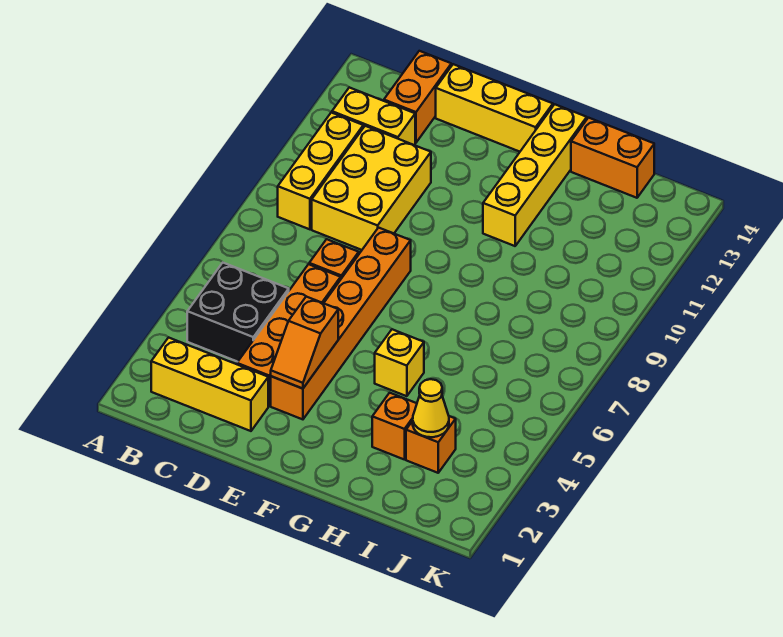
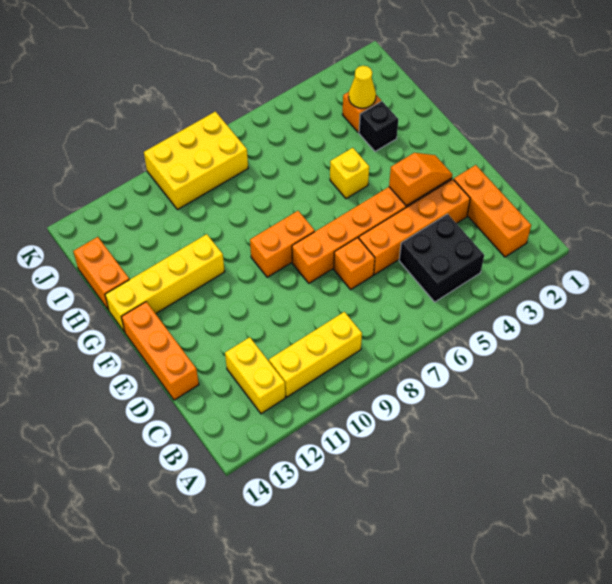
yellow 1x3 brick [151,337,268,431] -> orange 1x3 brick [454,165,531,257]
yellow 2x3 brick [312,126,431,250] -> yellow 2x3 brick moved to [144,112,248,210]
orange 1x2 brick [384,51,451,143] -> orange 1x2 brick moved to [250,211,315,277]
yellow 1x3 brick [436,64,553,152] -> orange 1x3 brick [121,302,199,400]
orange 1x1 brick [372,393,417,460] -> black 1x1 brick [359,101,398,152]

